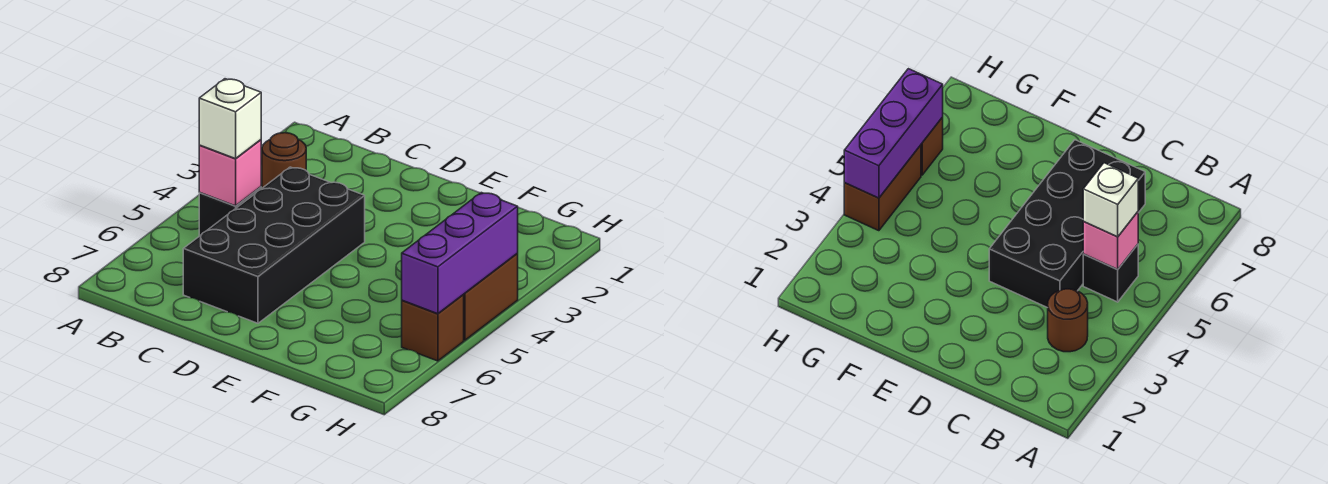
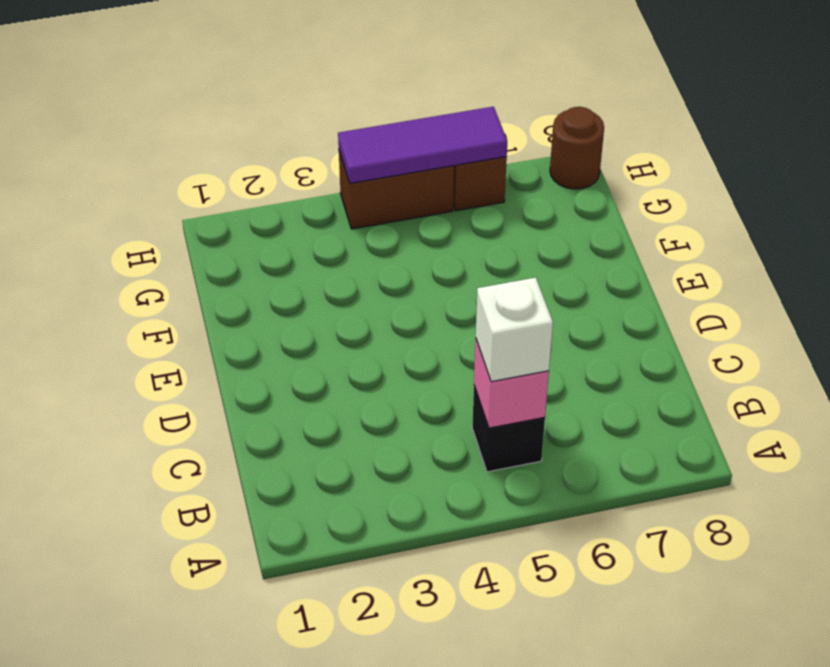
brown 1x1 round brick [262,133,306,188] -> brown 1x1 round brick moved to [550,107,604,189]
black 2x4 brick [183,167,365,323] -> none
purple 1x3 brick [402,193,518,314] -> purple 1x3 tile [338,107,507,183]

